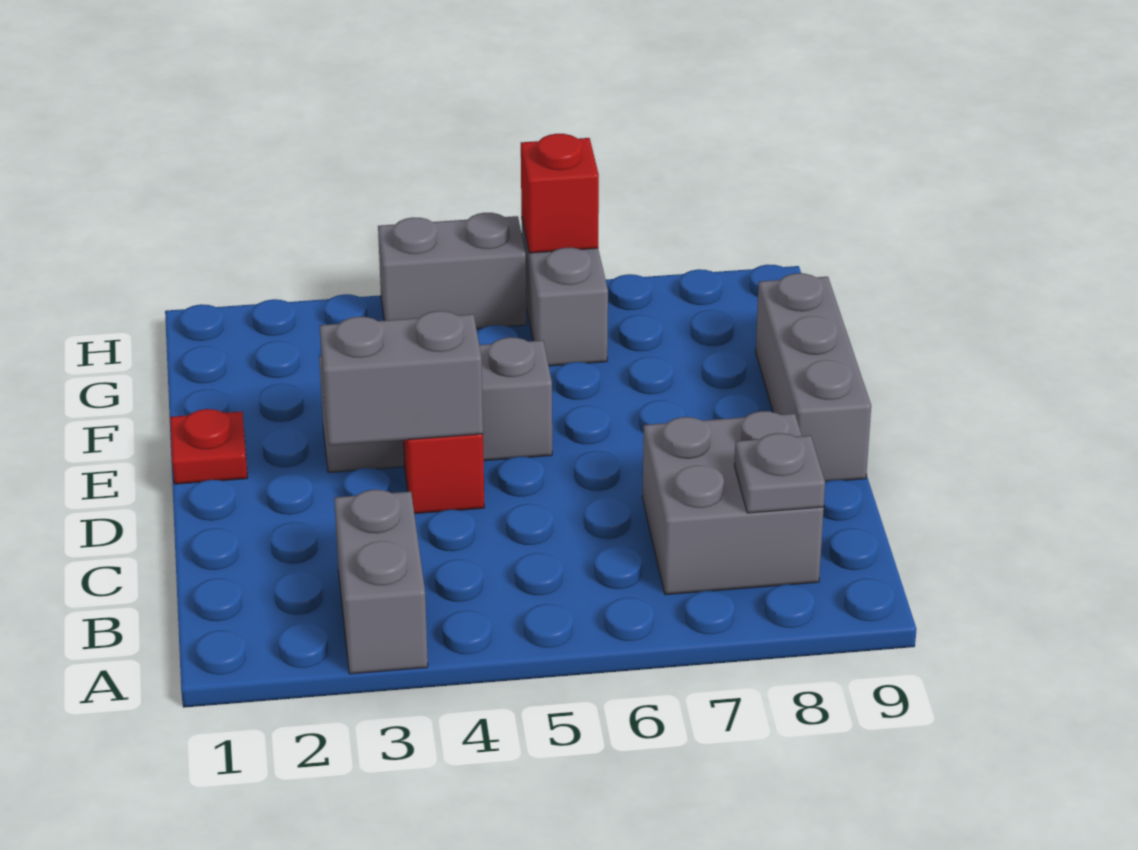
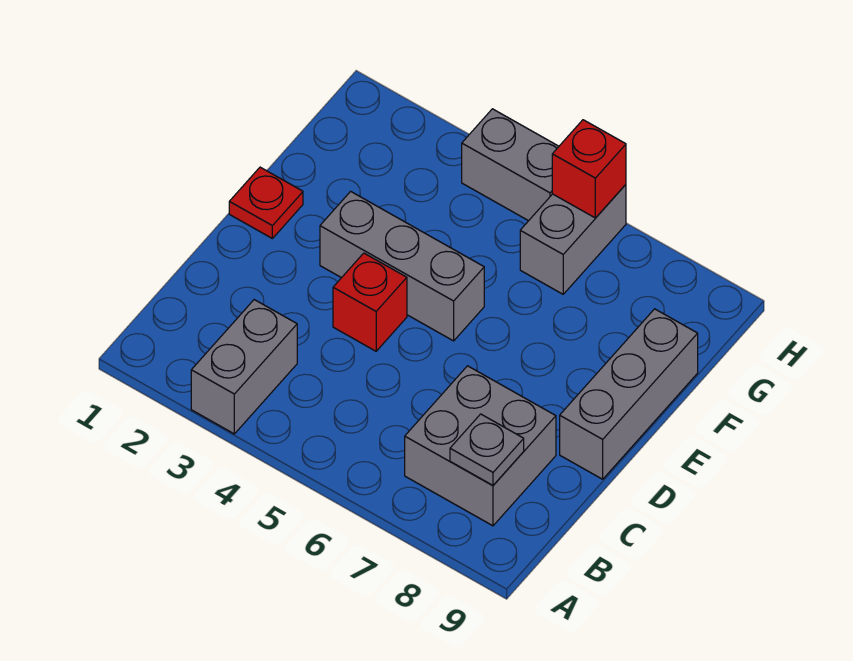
grey 1x2 brick [320,311,483,445] -> none

